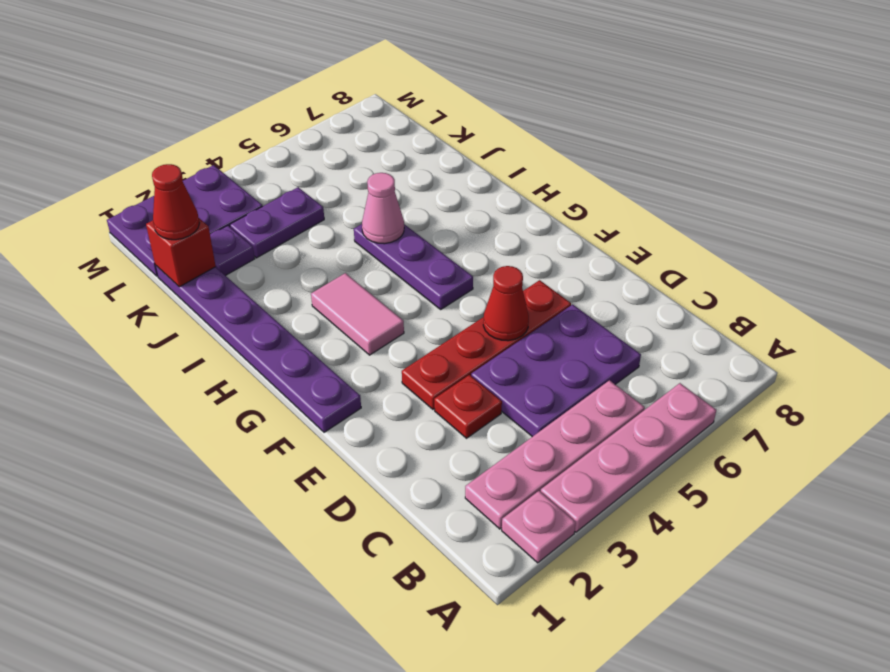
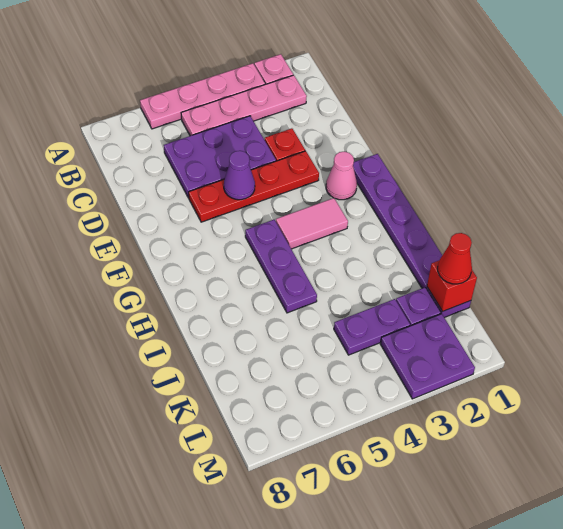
red 1x1 cone [483,266,529,341] -> purple 1x1 cone [224,151,255,200]
pink 1x2 tile [311,273,404,355] -> pink 1x2 tile turned to [276,198,348,249]
pink 1x1 cone [362,173,404,244] -> pink 1x1 cone moved to [326,152,357,200]
purple 2x3 plate [107,165,262,276] -> purple 2x2 plate [380,314,475,399]

